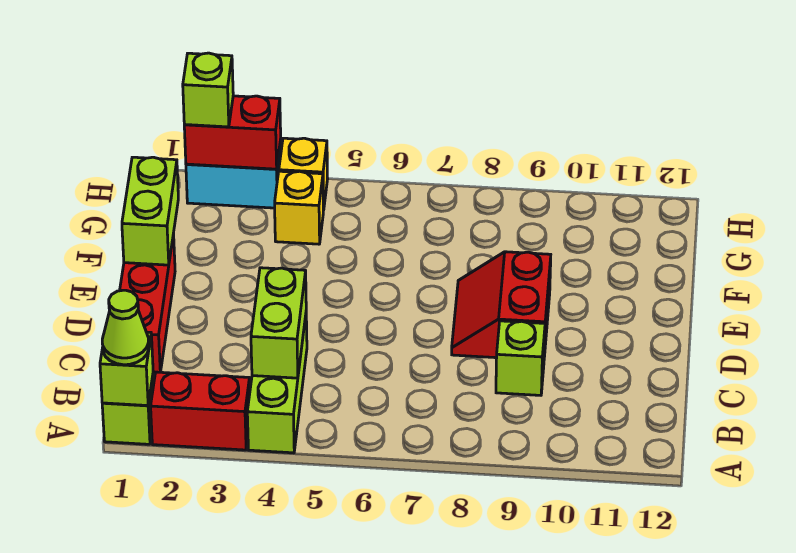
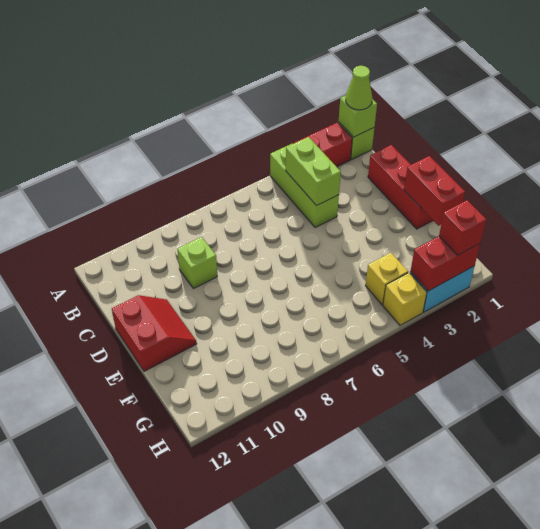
red 2x2 slope [452,252,551,358] -> red 2x2 slope moved to [112,295,197,371]
lime 1x2 brick [122,157,178,265] -> red 1x2 brick [404,156,465,226]
lime 1x1 brick [183,53,233,127] -> red 1x1 brick [439,200,486,255]

